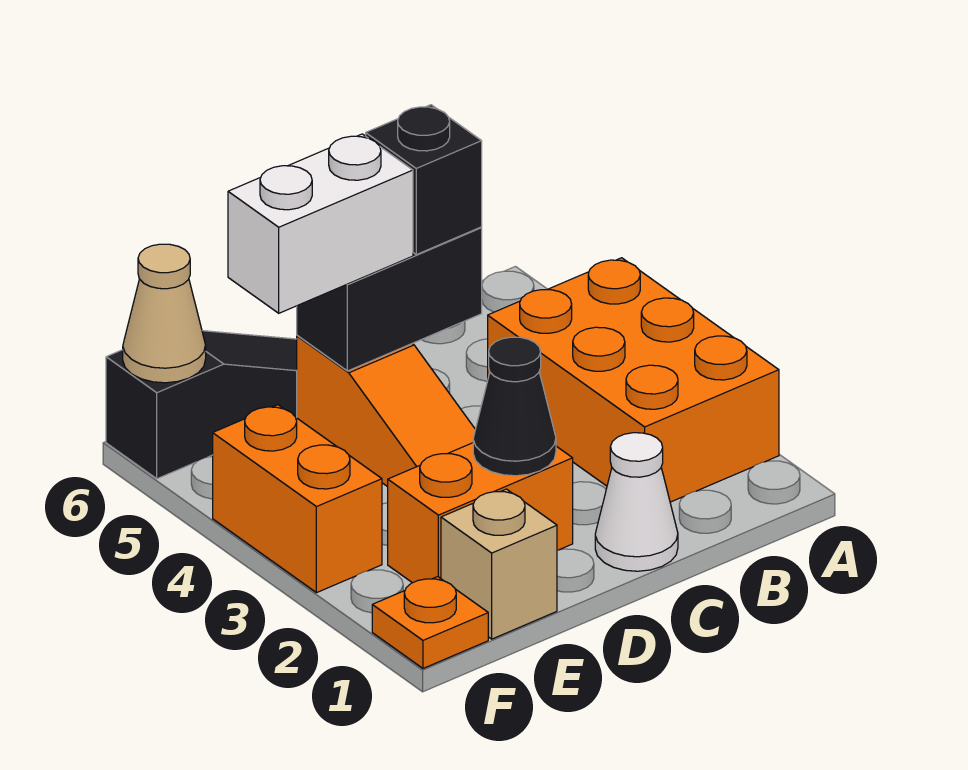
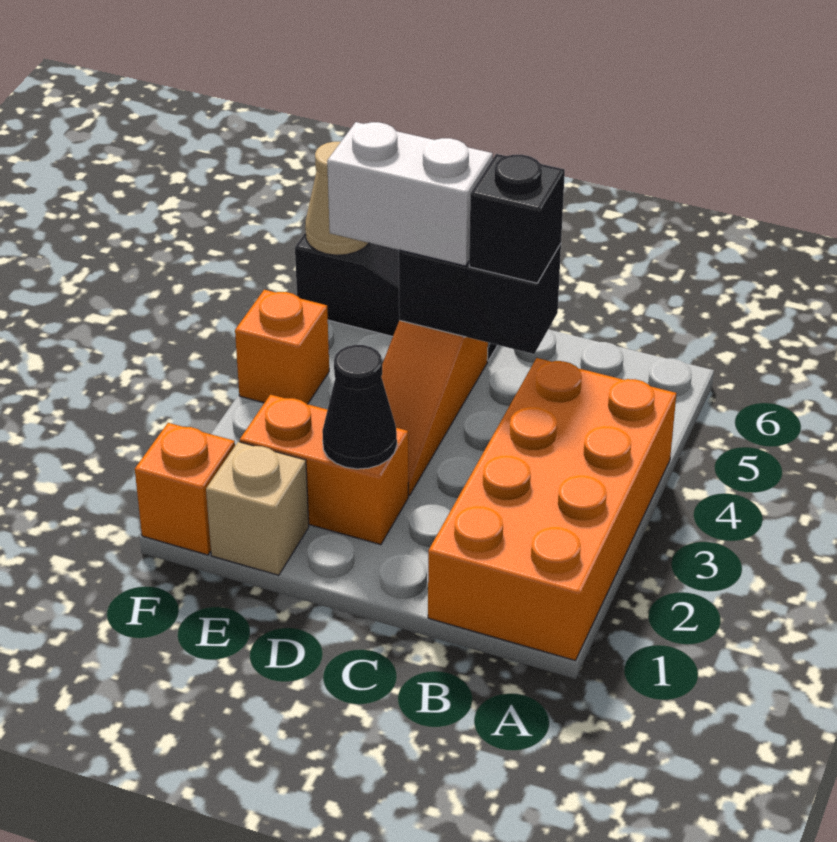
orange 2x3 brick [488,258,779,502] -> orange 2x4 brick [428,358,676,661]
white 1x1 cone [595,433,678,571] -> none
orange 1x1 plate [372,577,488,668] -> orange 1x1 brick [135,423,235,555]
orange 1x2 brick [213,405,382,593] -> orange 1x1 brick [235,290,329,404]

